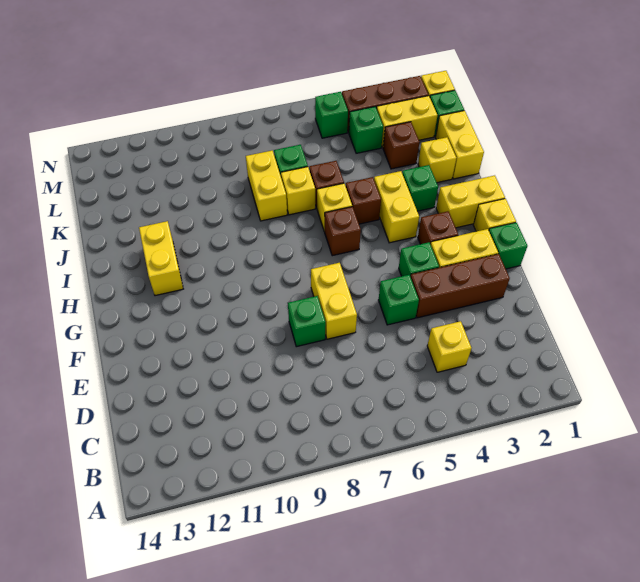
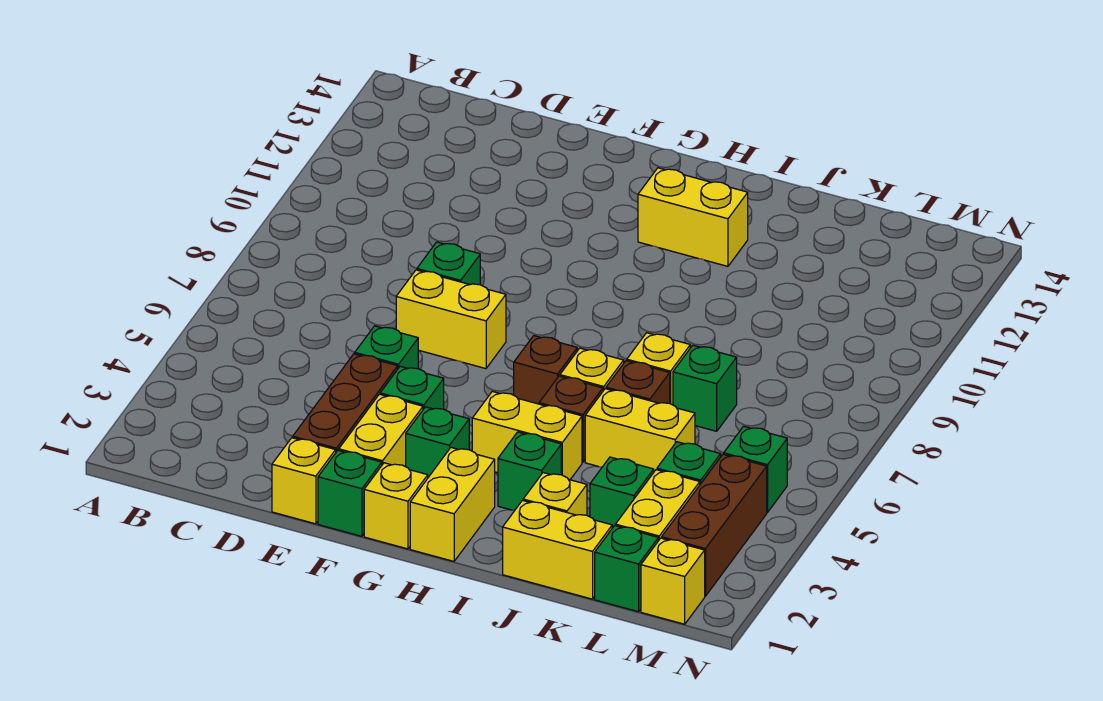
yellow 1x1 brick [427,321,471,372] -> yellow 1x1 brick moved to [272,438,336,524]
brown 1x1 brick [418,211,458,244] -> green 1x1 brick [406,407,469,477]
yellow 1x2 brick [246,151,287,221] -> yellow 1x2 brick moved to [585,389,695,471]
brown 1x1 brick [383,122,419,169] -> green 1x1 brick [590,457,654,528]

